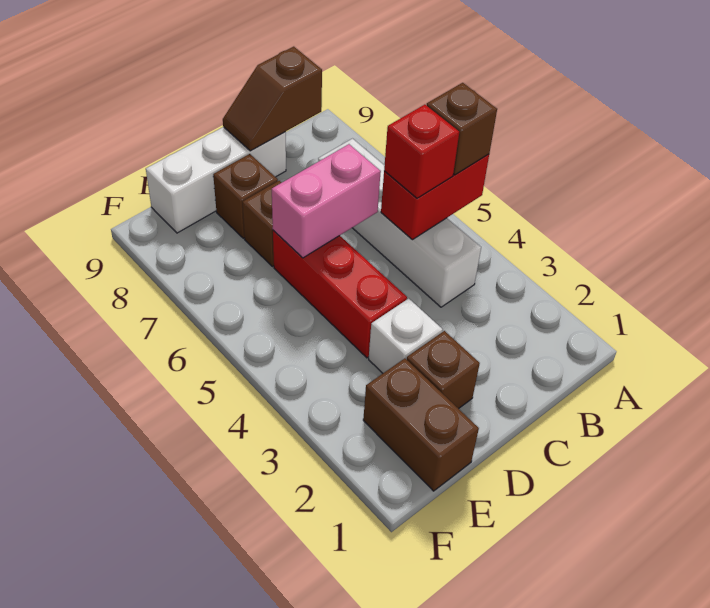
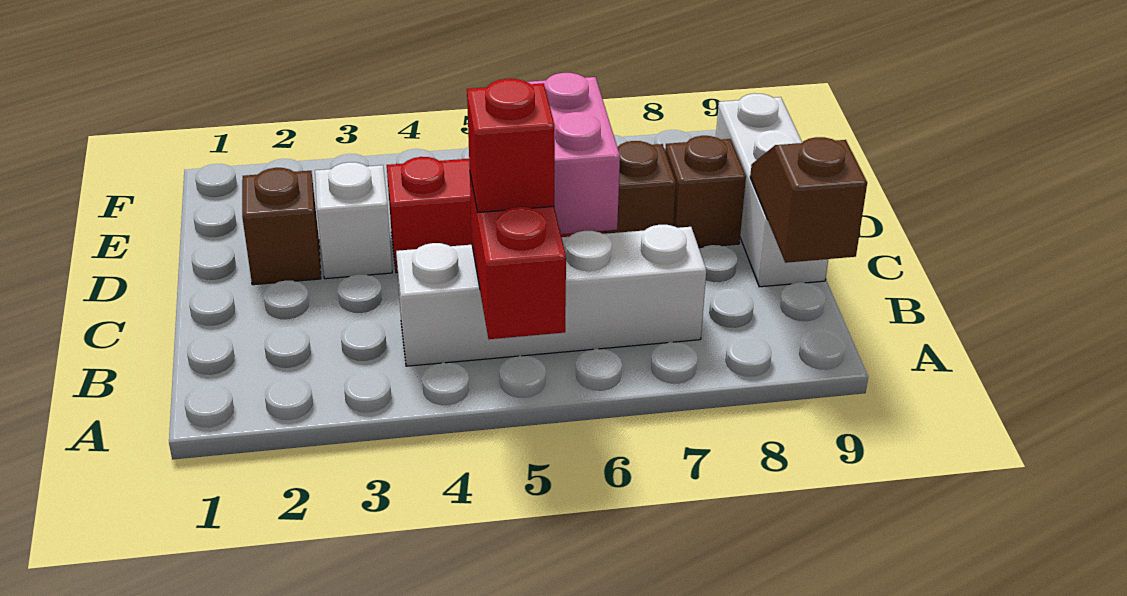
brown 1x1 brick [427,83,497,175] -> none
brown 1x2 brick [363,358,479,491] -> none

